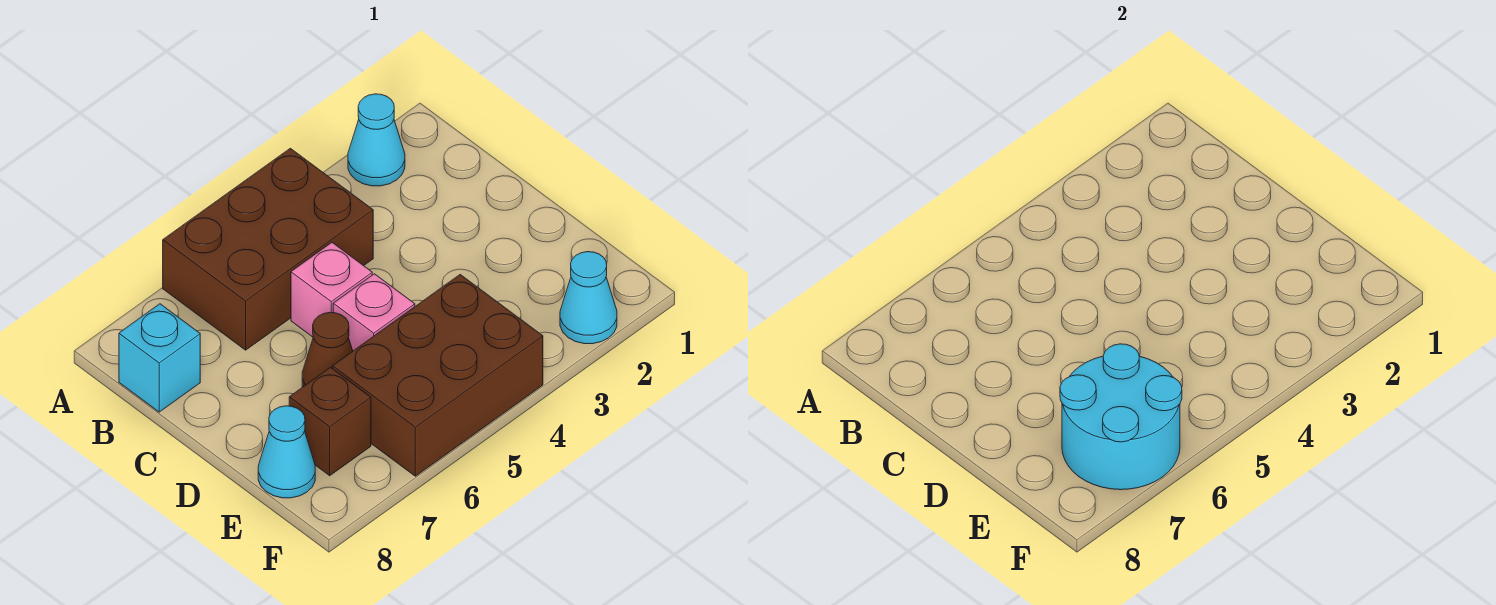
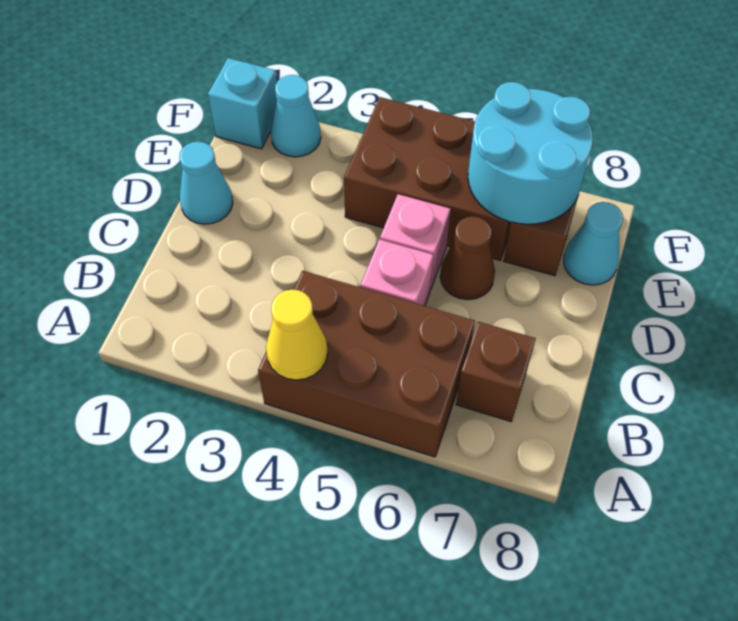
cyan 1x1 cone [348,94,405,186] -> cyan 1x1 cone moved to [179,142,233,224]
none -> yellow 1x1 cone [266,290,328,380]
none -> brown 1x1 brick [456,322,536,421]
cyan 1x1 brick [119,304,200,412] -> cyan 1x1 brick moved to [208,58,277,149]

